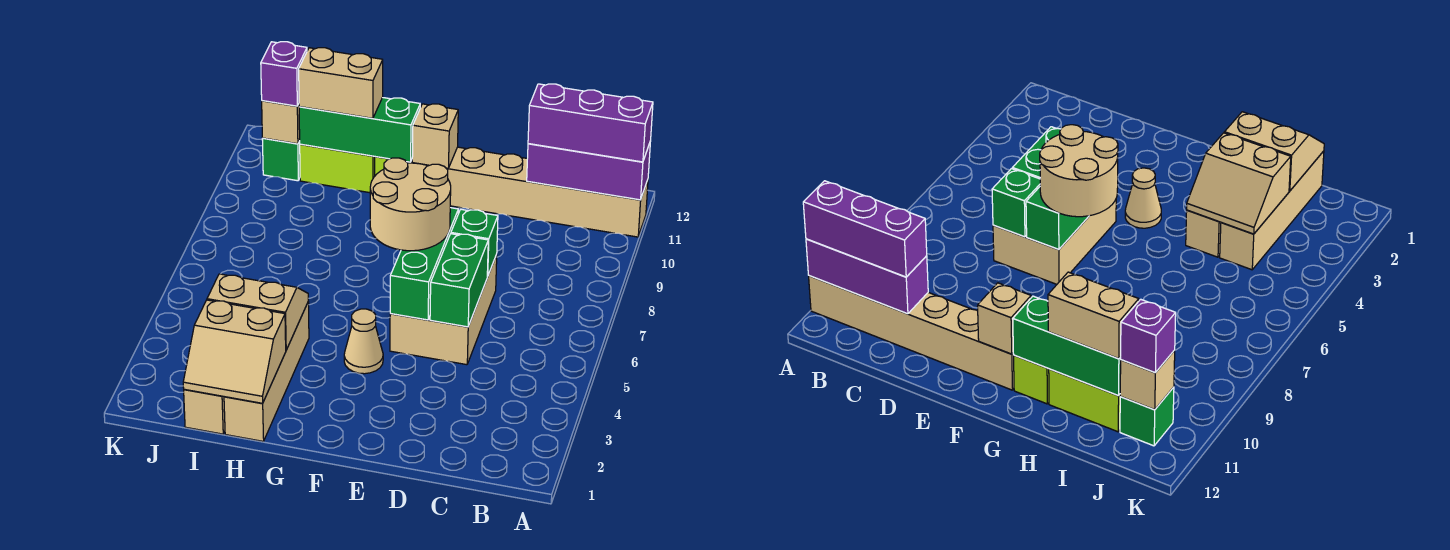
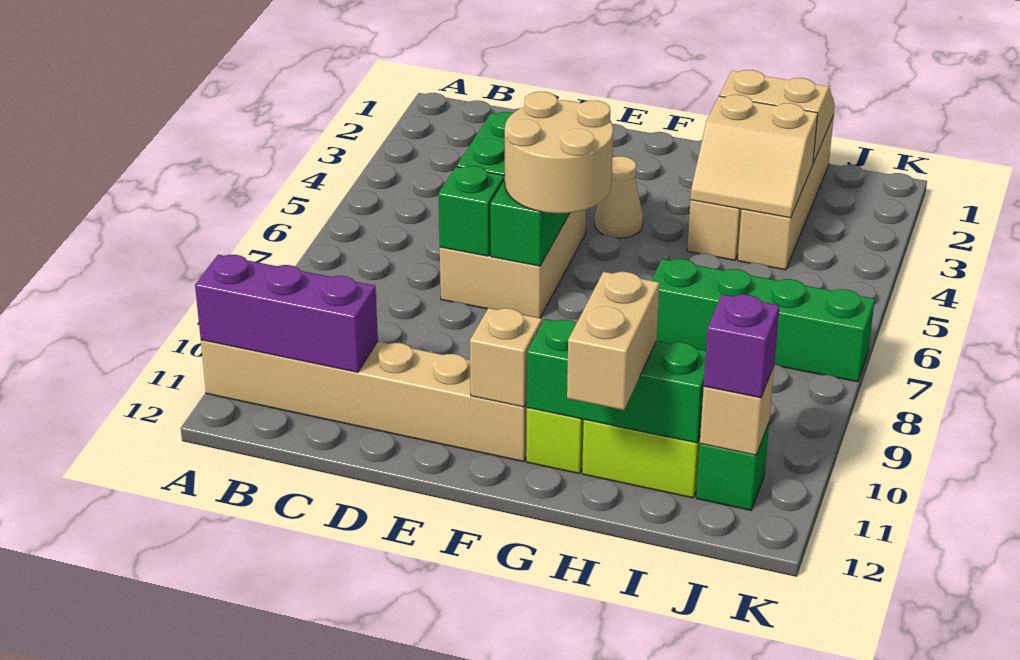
purple 1x3 brick [528,84,653,162] -> none
none -> green 1x4 brick [651,259,875,382]
tan 1x2 brick [299,48,383,118] -> tan 1x2 brick turned to [567,272,659,410]

